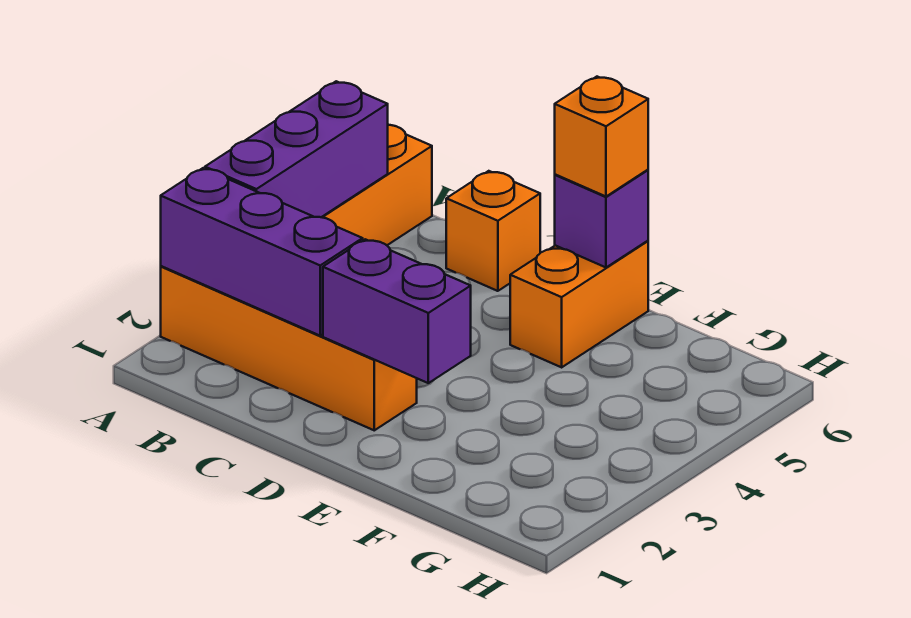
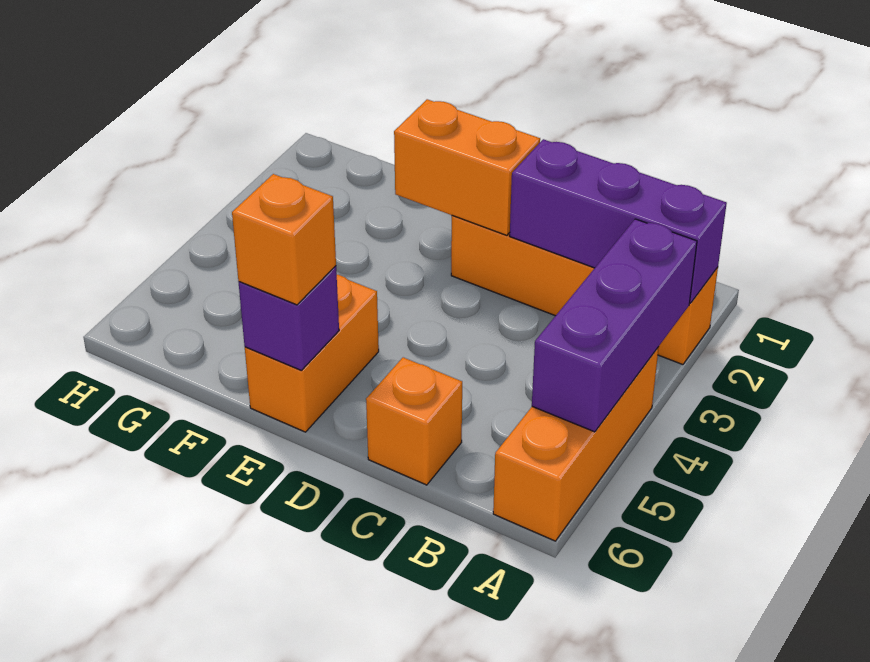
purple 1x2 brick [323,239,471,383] -> orange 1x2 brick [394,99,540,235]

